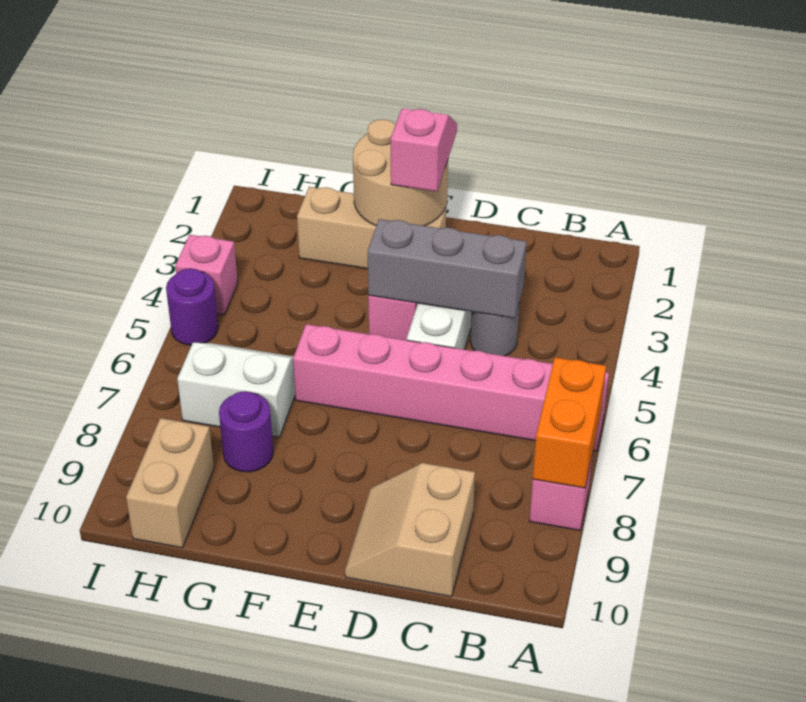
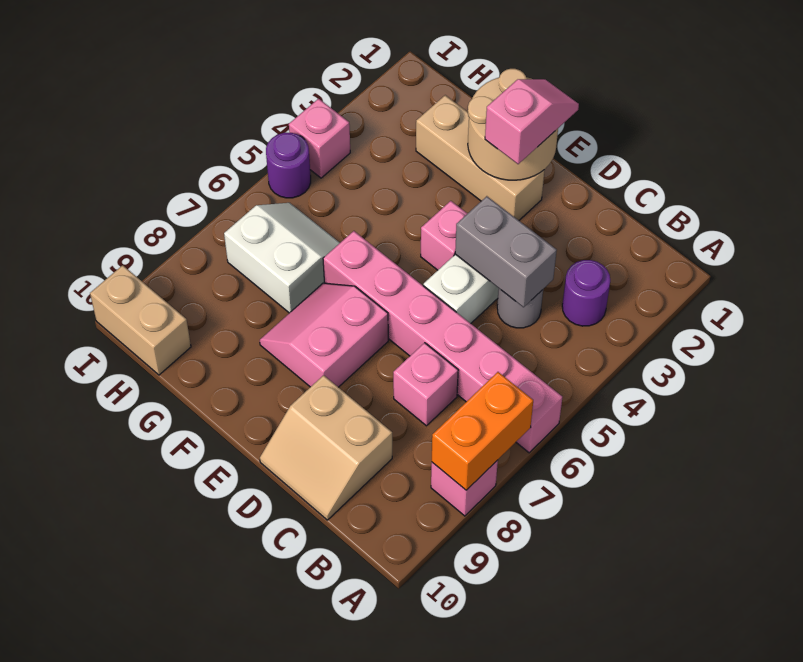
grey 1x3 brick [368,219,527,318] -> grey 1x2 brick [455,196,557,307]
none -> pink 1x1 brick [393,343,458,426]
tan 2x2 slope [345,463,475,597] -> tan 2x2 slope turned to [260,375,392,520]
none -> pink 2x2 slope [260,283,388,387]
purple 1x1 round brick [219,391,273,472] -> purple 1x1 round brick moved to [562,260,610,326]
tan 1x2 brick [126,418,214,548] -> tan 1x2 brick turned to [90,265,191,375]

